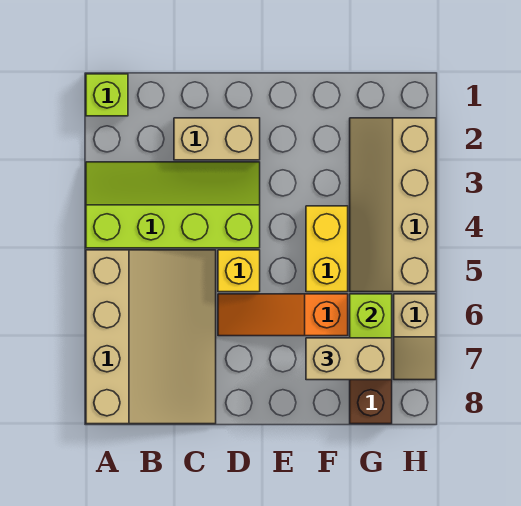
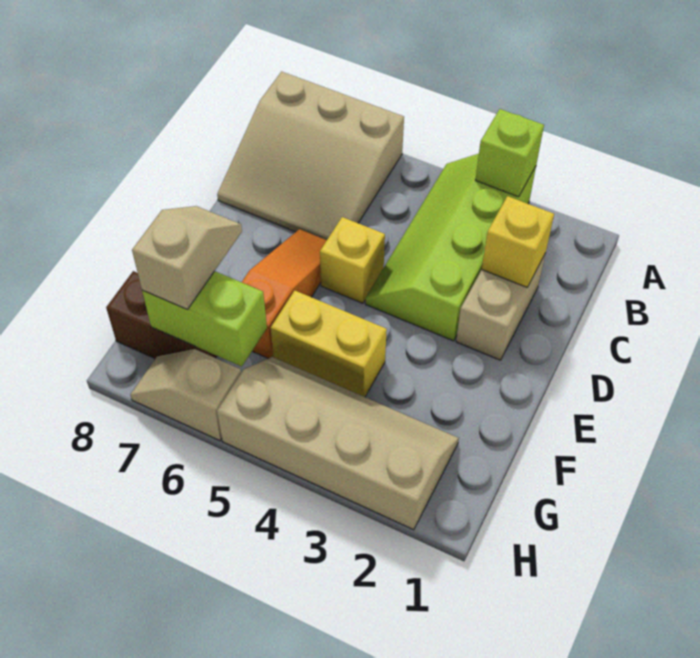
lime 1x1 brick [86,74,128,116] -> lime 1x1 brick moved to [475,109,544,197]
lime 2x4 slope [86,162,260,248] -> lime 2x4 slope turned to [365,154,536,341]
tan 3x4 slope [86,250,216,424] -> tan 3x3 slope [217,72,404,240]
none -> yellow 1x1 brick [482,196,554,287]
tan 1x2 brick [306,338,392,380] -> tan 1x2 slope [132,206,242,309]

